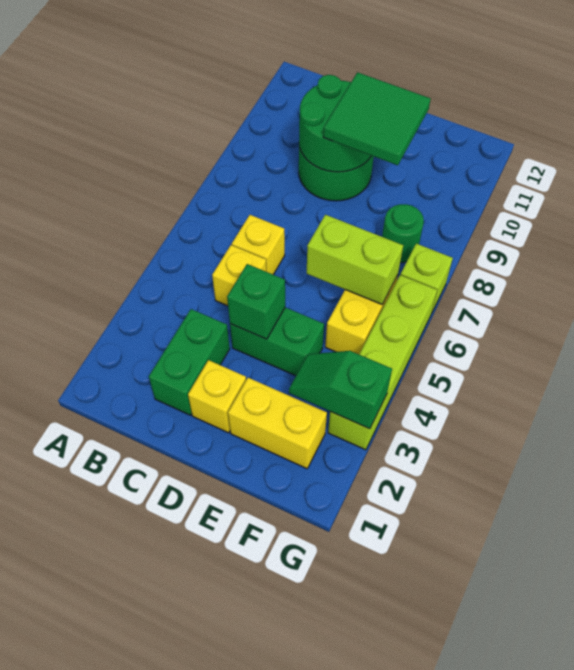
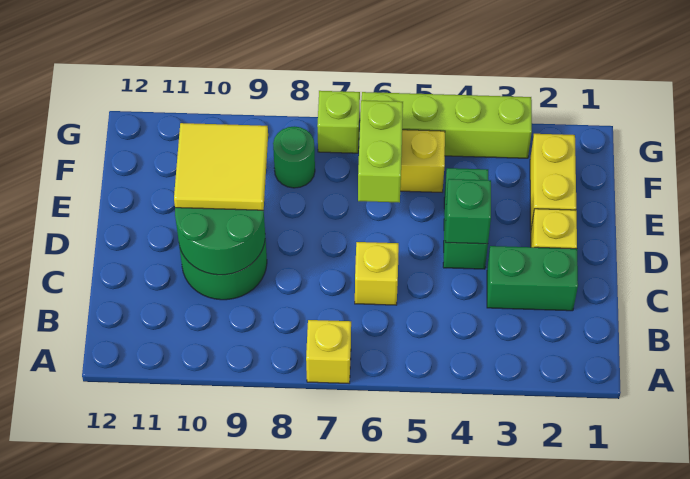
yellow 1x1 brick [212,245,266,306] -> yellow 1x1 brick moved to [306,320,351,383]
green 2x2 tile [323,72,431,165] -> yellow 2x2 tile [174,123,268,210]
green 1x2 slope [289,351,392,429] -> none

